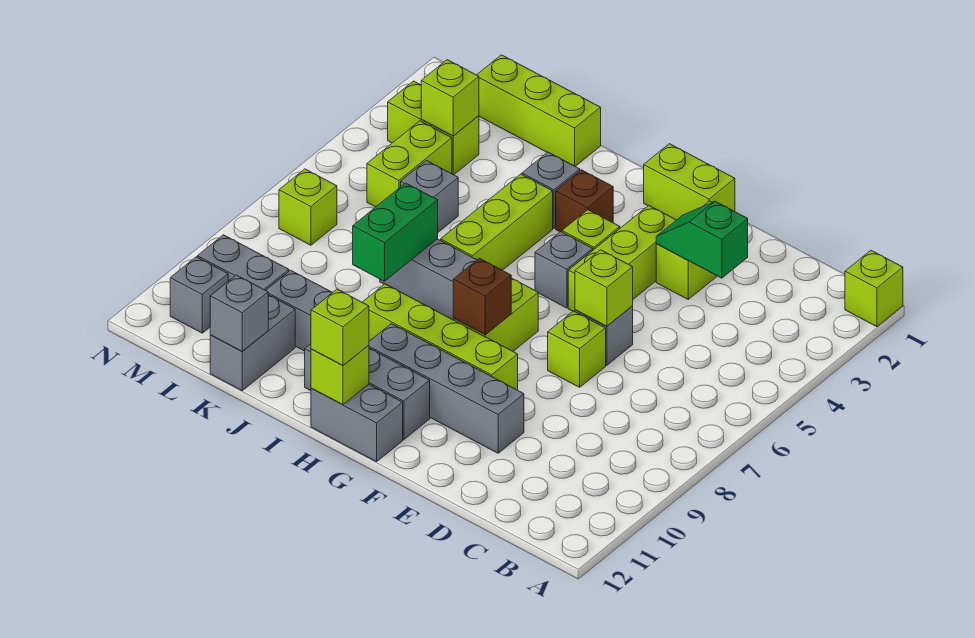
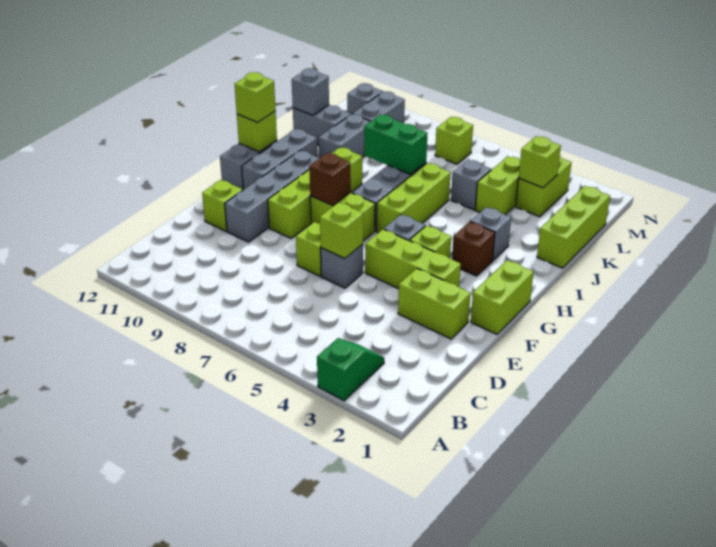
lime 1x1 brick [845,251,903,327] -> lime 1x1 brick moved to [202,180,243,231]
green 1x2 slope [656,201,748,278] -> green 1x2 slope moved to [317,338,384,401]
lime 1x3 brick [441,174,553,270] -> lime 1x3 brick turned to [377,163,451,233]
lime 1x2 brick [367,121,452,207] -> lime 1x2 brick turned to [475,156,520,215]

